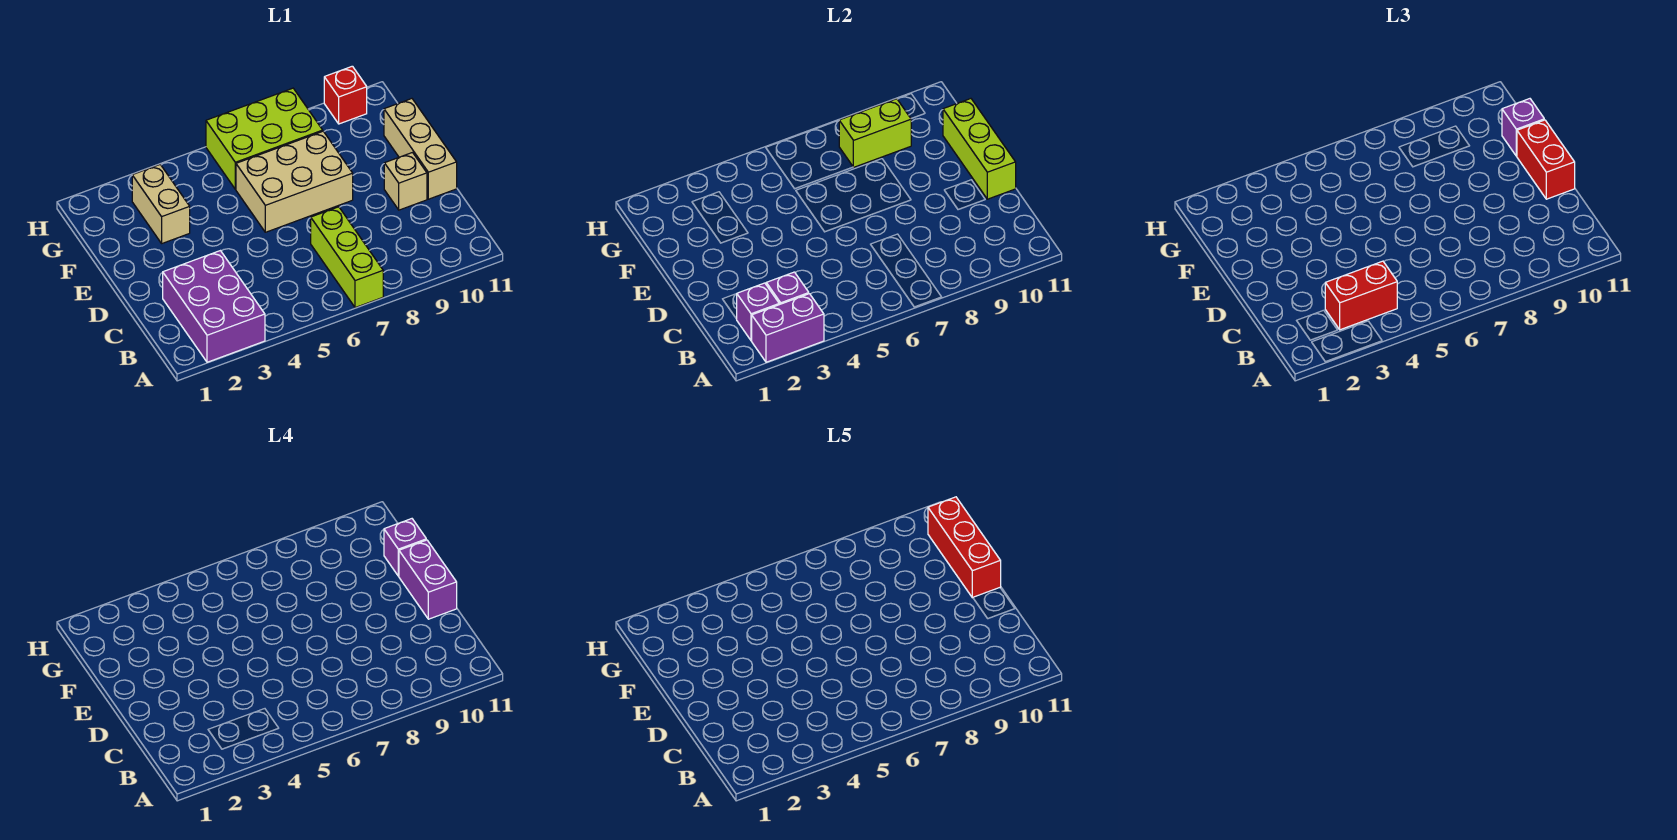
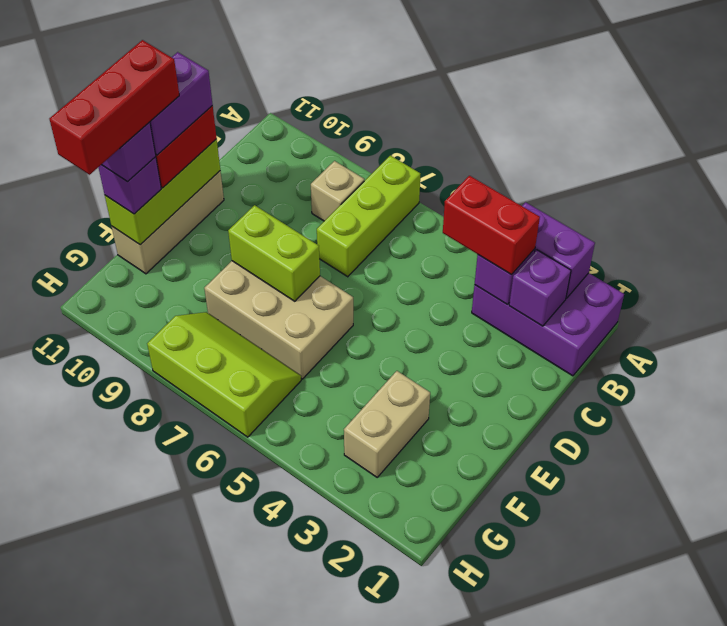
purple 2x3 brick [163,251,265,362] -> purple 2x3 brick turned to [472,273,624,376]
tan 1x1 brick [384,153,427,210] -> tan 1x1 brick moved to [311,161,364,221]
lime 2x3 brick [206,88,323,189] -> lime 2x3 slope [147,312,301,437]
lime 1x2 brick [839,99,911,167] -> lime 1x2 brick moved to [228,205,320,301]
red 1x1 brick [324,66,367,124] -> none

